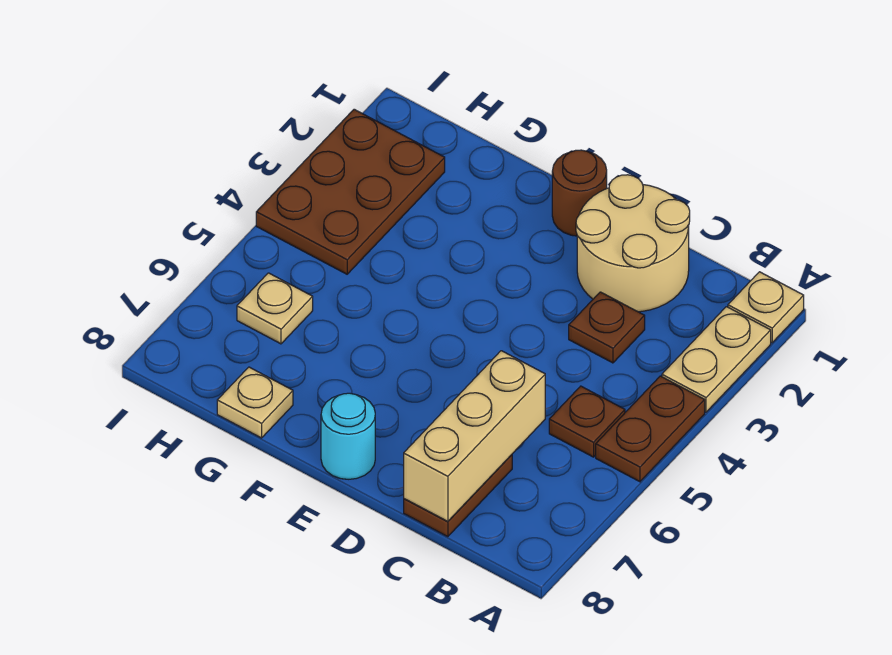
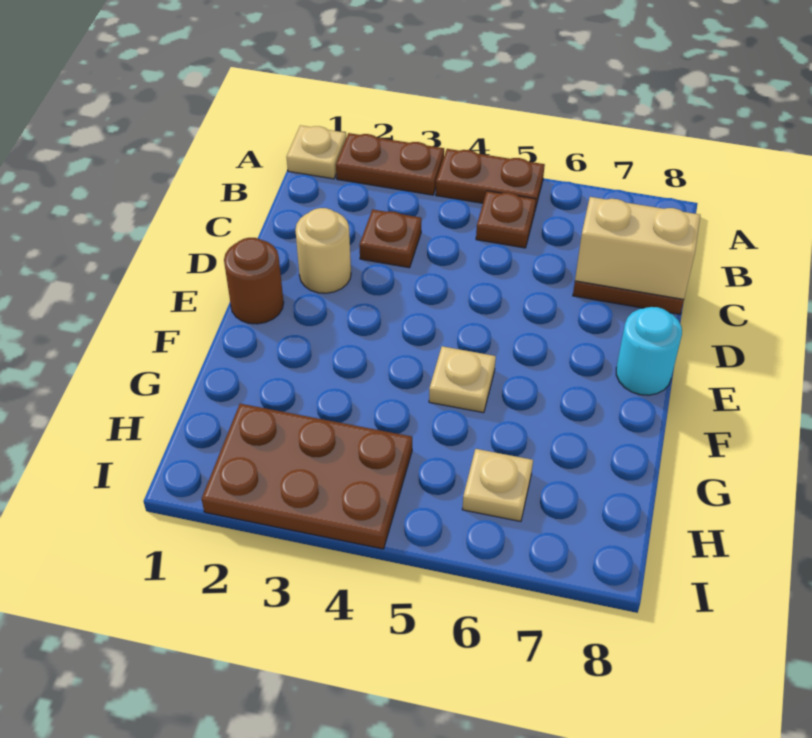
tan 1x2 plate [662,307,771,412] -> brown 1x2 plate [336,133,444,195]
tan 2x2 round brick [576,175,690,312] -> tan 1x1 round brick [295,208,351,293]
tan 1x3 brick [404,351,545,521] -> tan 1x2 brick [575,197,700,299]
tan 1x1 plate [217,367,293,438] -> tan 1x1 plate moved to [429,346,496,413]

